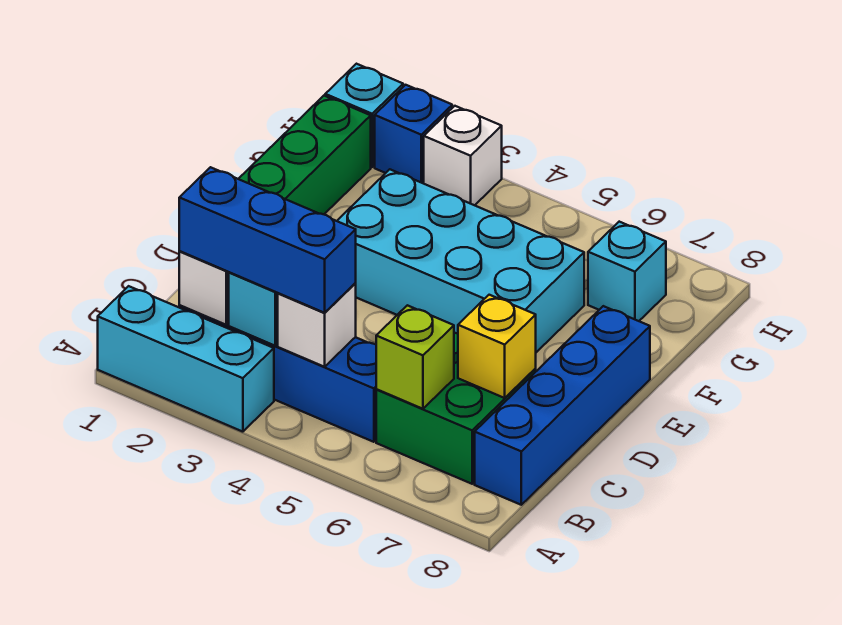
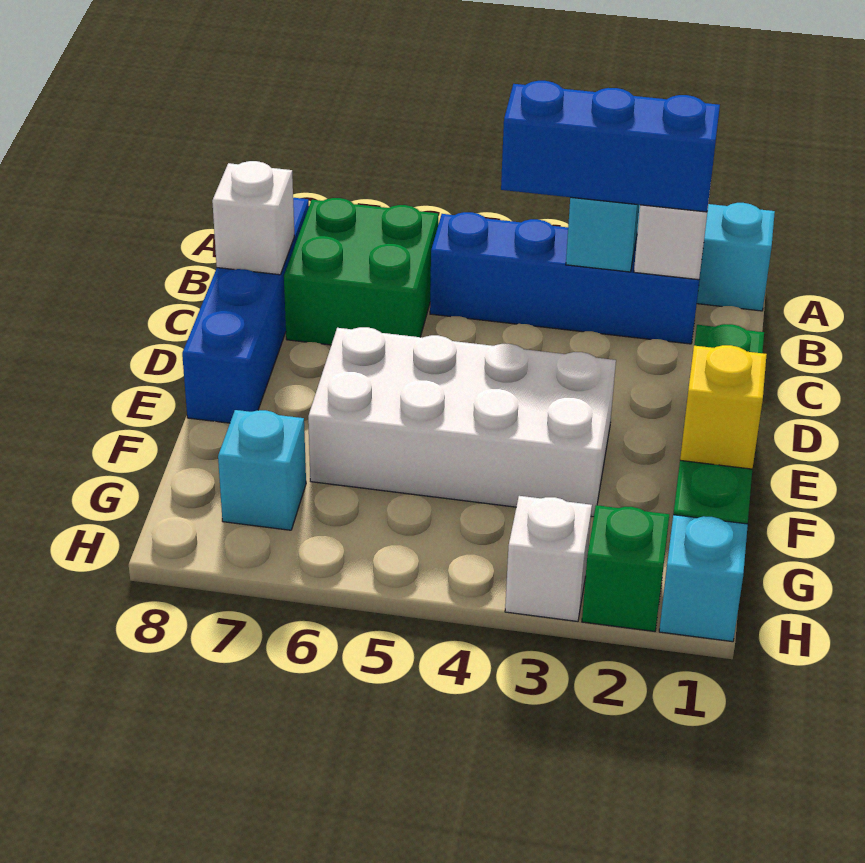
white 1x1 brick [278,284,356,367] -> white 1x1 brick moved to [212,161,294,275]
lime 1x1 brick [376,305,454,409] -> none
yellow 1x1 brick [458,295,536,398] -> yellow 1x1 brick moved to [680,345,767,469]
cyan 2x4 brick [337,169,584,352] -> white 2x4 brick [308,327,616,517]
blue 1x1 brick [375,85,452,183] -> green 1x1 brick [582,505,669,631]

